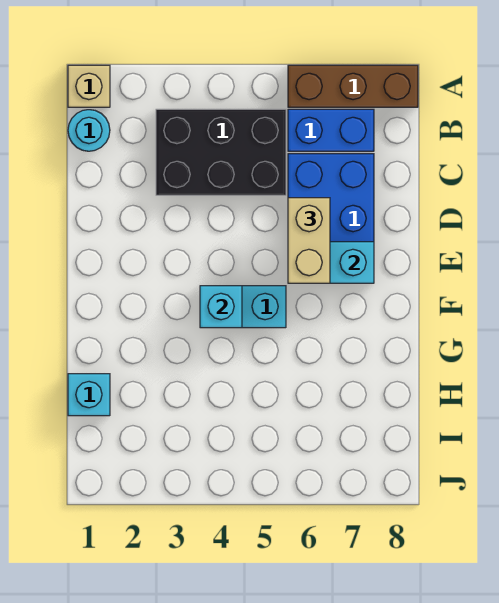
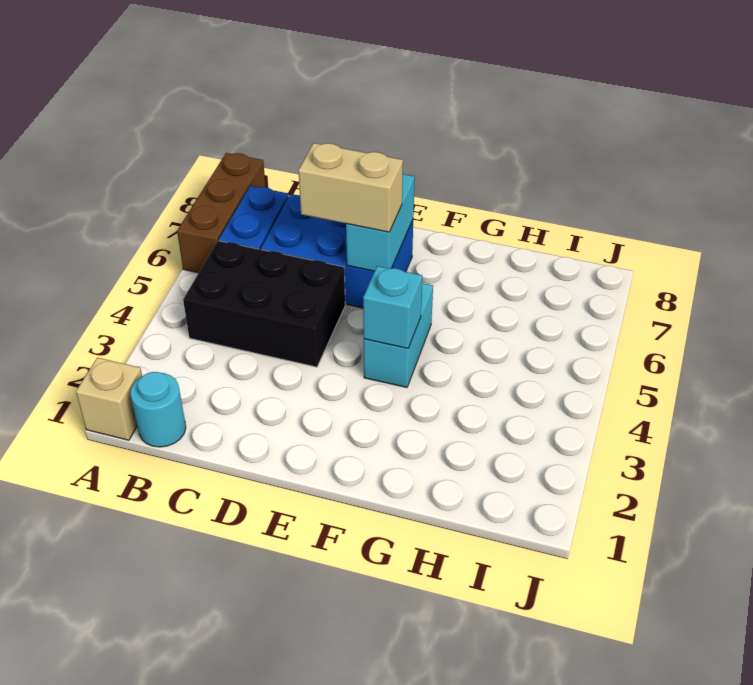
black 2x3 brick [156,109,286,195] -> black 2x3 brick turned to [183,241,345,367]
cyan 1x1 brick [68,374,110,416] -> none

